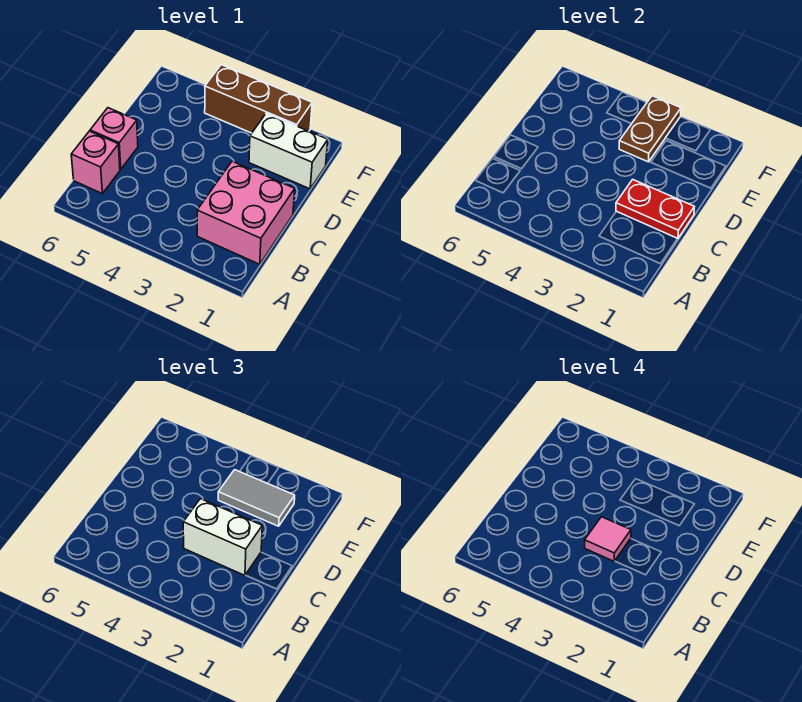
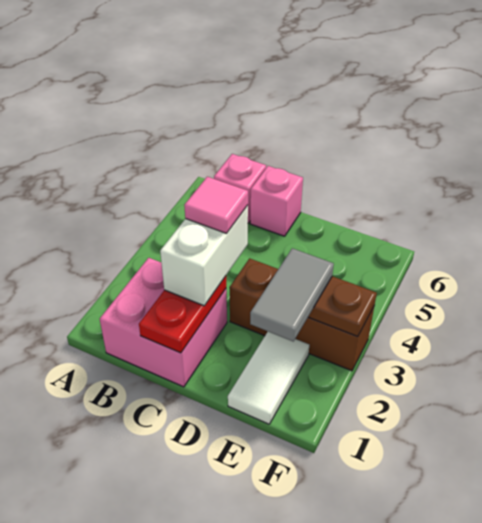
white 1x2 brick [249,113,328,189] -> white 1x2 tile [228,332,309,424]
brown 1x3 brick [205,65,312,133] -> brown 1x3 brick turned to [229,258,374,371]

